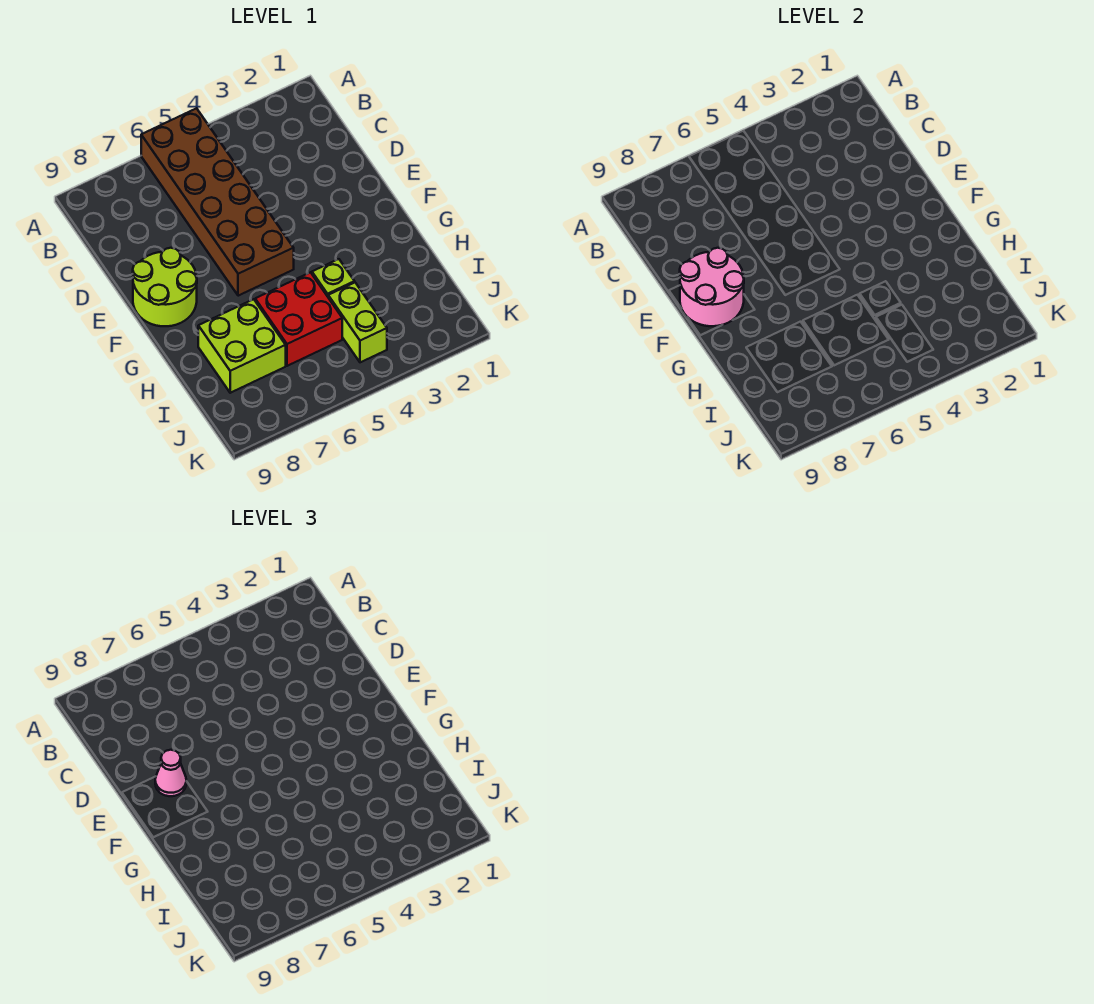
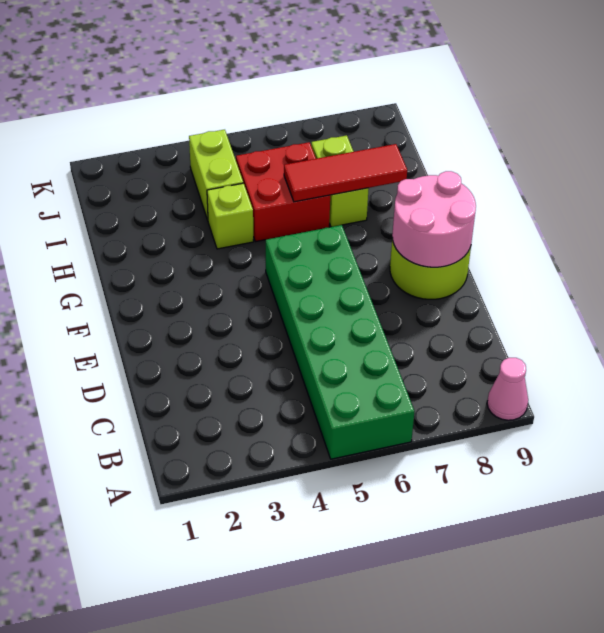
brown 2x6 brick [141,108,294,296] -> green 2x6 brick [266,225,415,459]
pink 1x1 cone [155,750,186,796] -> pink 1x1 cone moved to [487,358,528,420]
none -> red 1x3 tile [284,144,407,202]
lime 2x2 brick [198,299,286,393] -> lime 1x2 brick [311,135,369,227]

